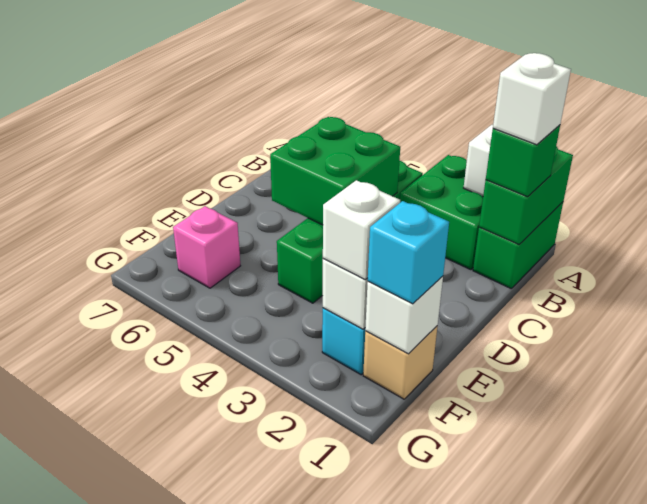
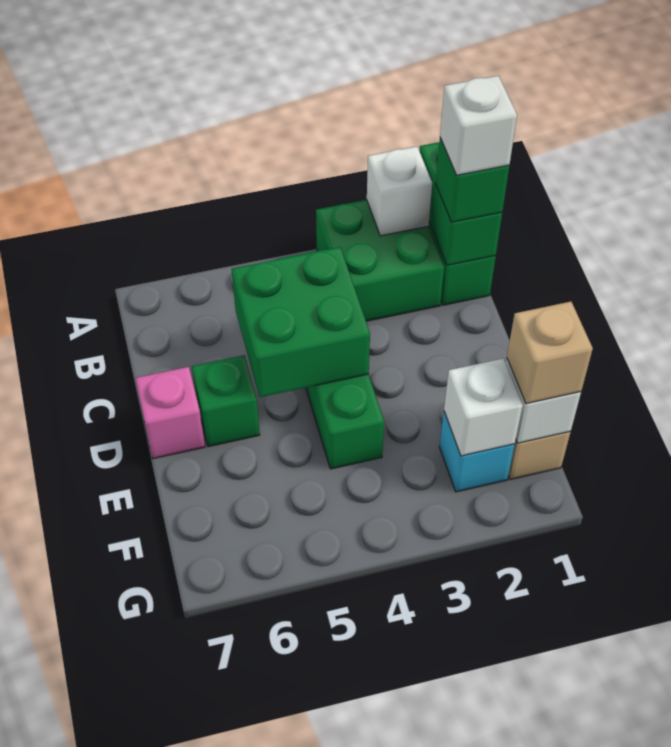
none -> green 1x1 brick [192,355,260,447]
cyan 1x1 brick [368,201,449,304] -> tan 1x1 brick [507,302,593,404]
white 1x1 brick [323,180,400,279] -> none
pink 1x1 brick [173,206,240,288] -> pink 1x1 brick moved to [135,367,205,459]

